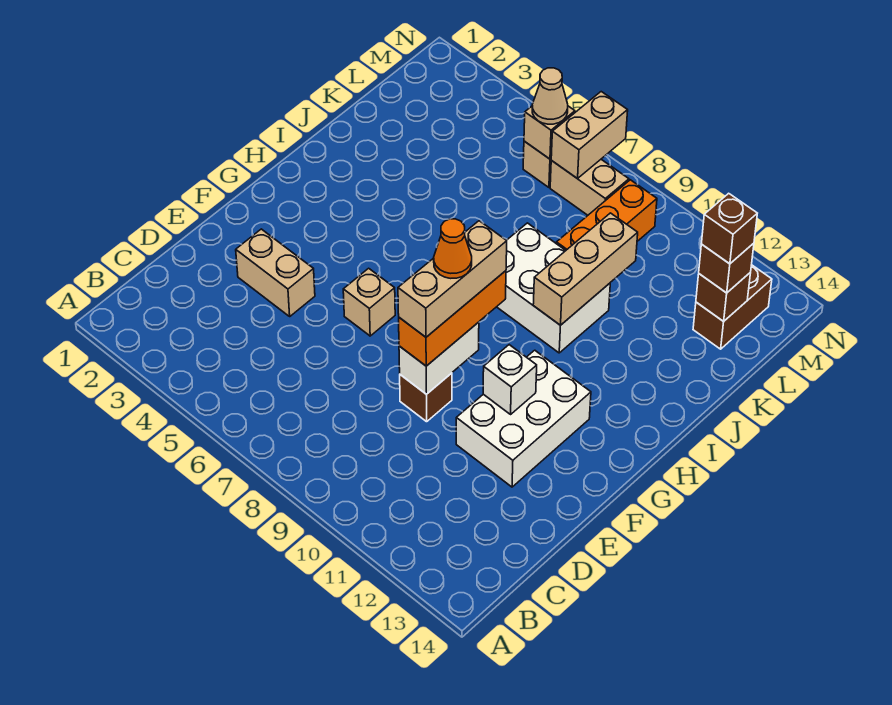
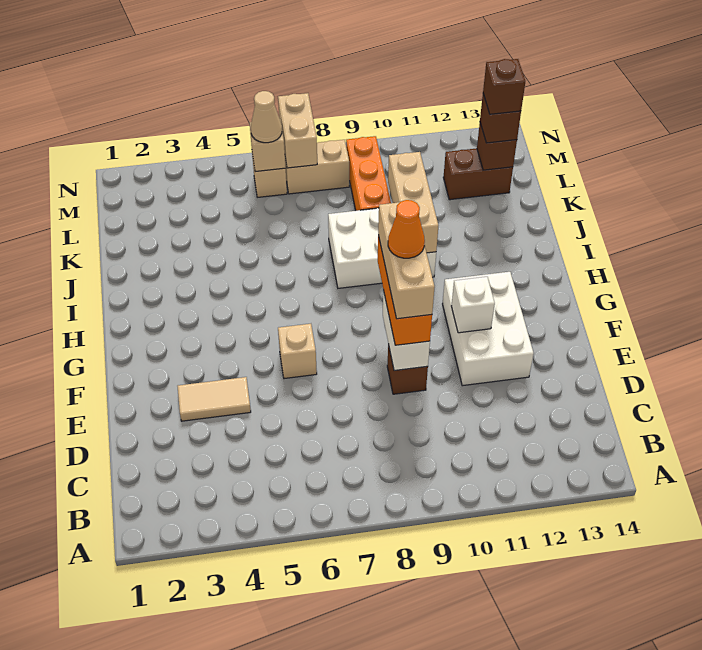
tan 1x2 brick [236,229,315,316] -> tan 1x2 tile [178,377,251,421]
brown 1x2 brick [693,265,772,349] -> brown 1x2 brick turned to [443,148,513,200]

